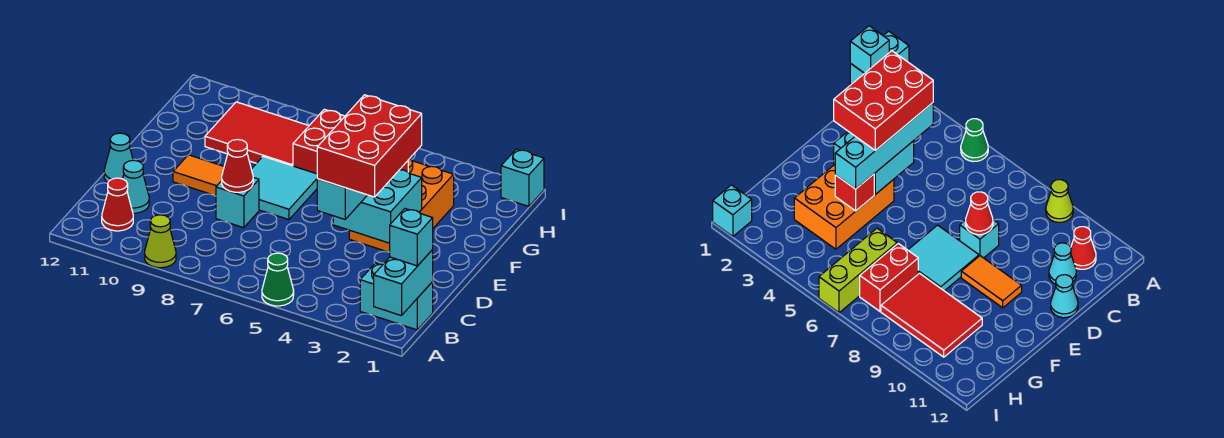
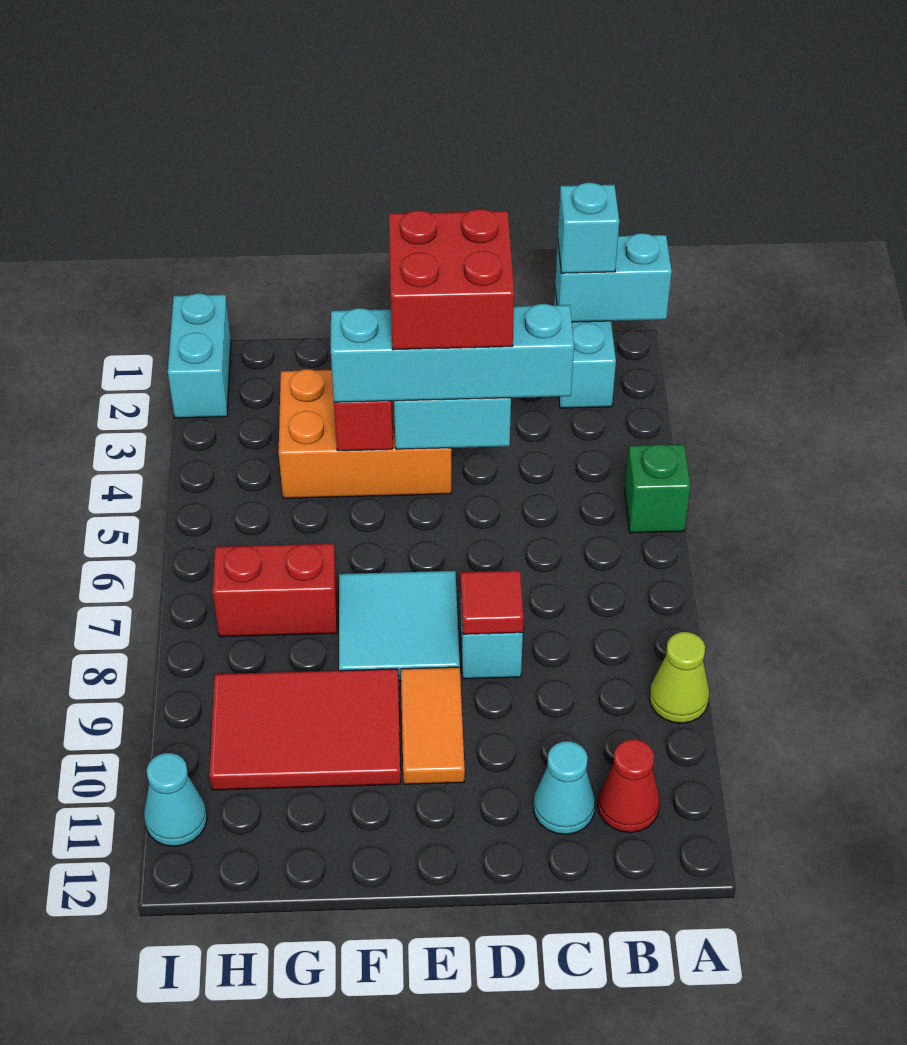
green 1x1 cone [262,253,294,306] -> green 1x1 brick [625,444,691,533]
red 2x3 brick [317,95,422,197] -> red 2x2 brick [389,209,514,350]
red 1x1 cone [222,139,253,192] -> red 1x1 tile [461,571,523,634]
cyan 1x1 cone [104,133,133,182] -> cyan 1x1 cone moved to [144,753,207,846]
lime 1x3 brick [819,228,897,313] -> none
red 2x3 tile [205,102,309,166] -> red 2x3 tile turned to [209,669,401,790]
cyan 1x1 brick [501,149,544,206] -> cyan 1x2 brick [168,293,231,418]

